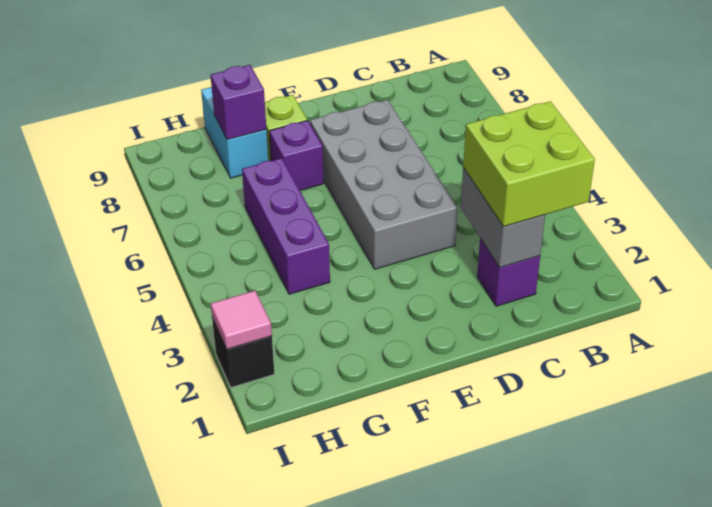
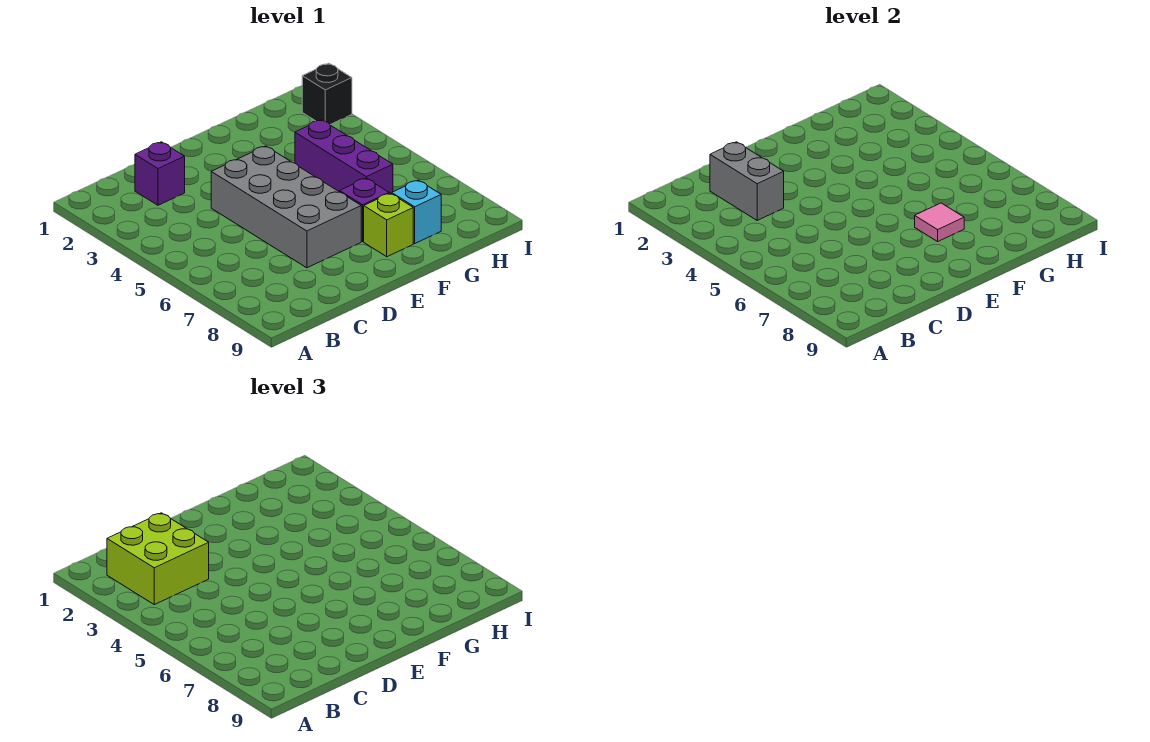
cyan 1x2 brick [201,87,268,178] -> cyan 1x1 brick [392,180,441,243]
purple 1x1 brick [211,65,266,140] -> none
pink 1x1 tile [211,291,272,349] -> pink 1x1 tile moved to [915,203,964,241]

